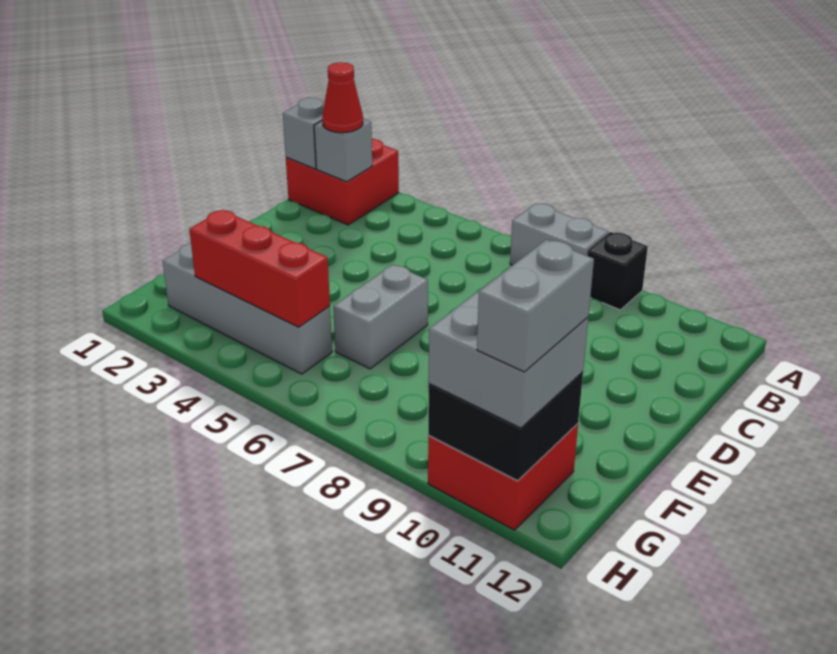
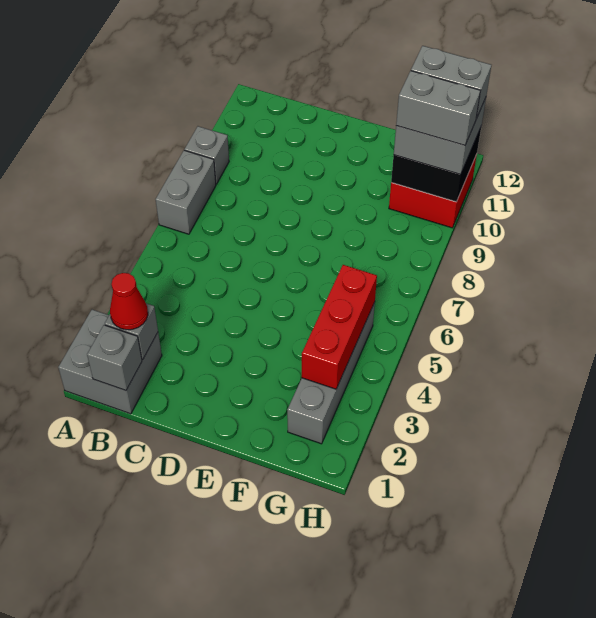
red 2x2 brick [286,139,399,225] -> grey 2x2 brick [58,310,162,414]
black 1x1 brick [587,232,648,310] -> grey 1x1 brick [184,126,229,184]
grey 1x2 brick [333,265,428,369] -> grey 1x2 brick moved to [396,71,481,145]

